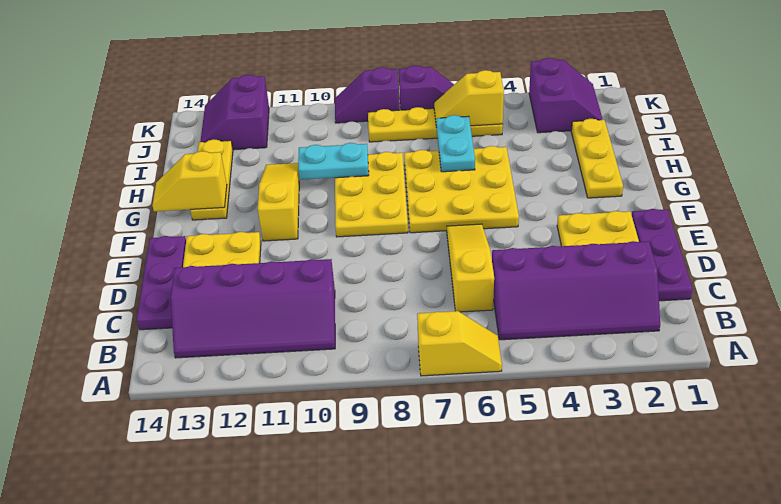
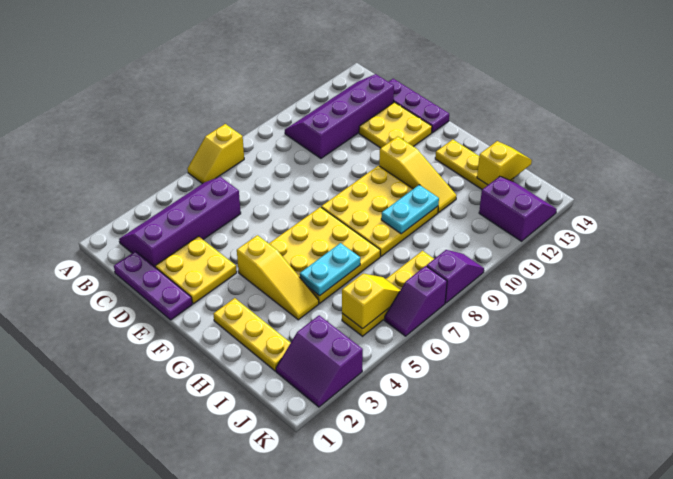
yellow 1x3 slope [447,224,494,312] -> yellow 1x3 slope moved to [237,235,319,320]
yellow 2x3 plate [335,152,408,237] -> yellow 3x3 plate [321,166,438,256]
yellow 1x2 slope [152,151,227,211] -> yellow 1x2 slope moved to [477,141,532,185]
cyan 1x2 plate [436,115,475,172] -> cyan 1x2 plate turned to [300,243,360,296]

